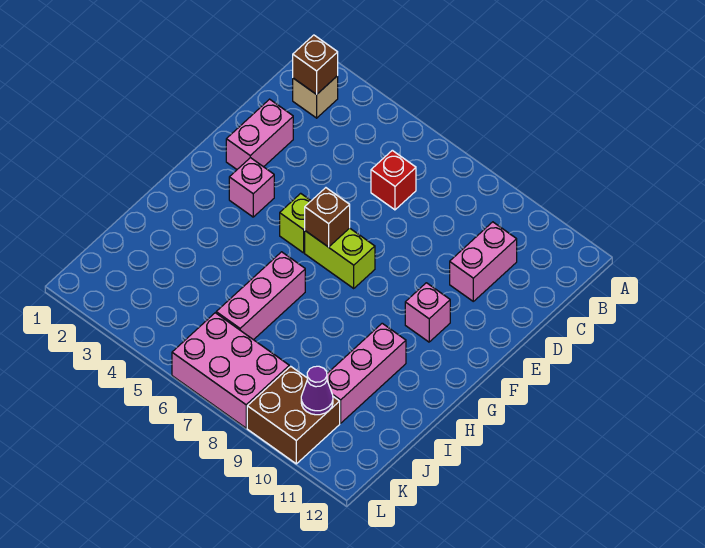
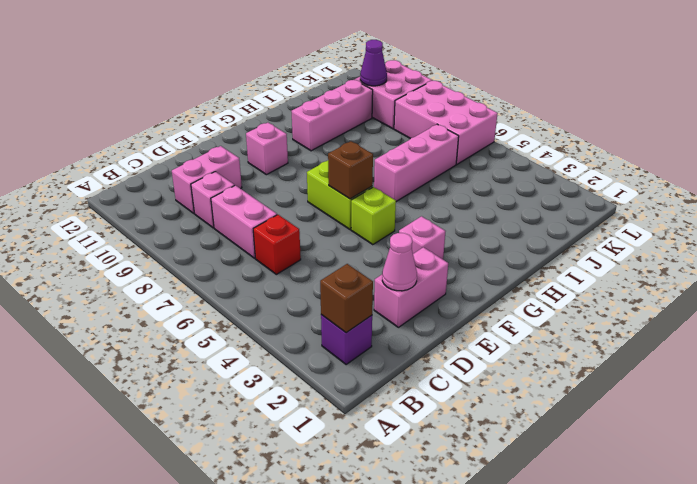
tan 1x1 brick [293,76,338,118] -> purple 1x1 brick [321,315,372,364]
none -> pink 1x2 brick [211,185,277,258]
none -> pink 1x1 brick [191,172,235,228]
none -> pink 1x1 cone [382,233,417,291]
brown 2x2 brick [247,366,340,464] -> pink 2x2 brick [355,60,432,129]

